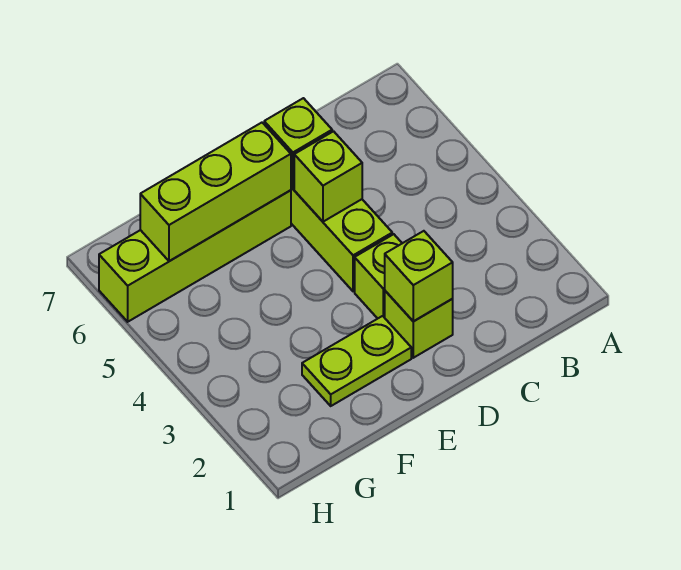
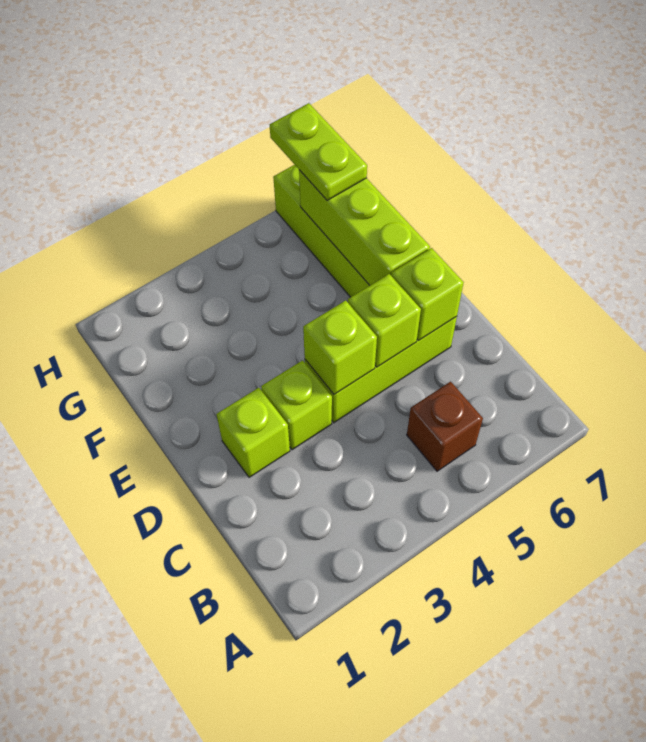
none -> brown 1x1 brick [407,382,483,471]
lime 1x1 brick [385,231,453,321] -> lime 1x1 brick moved to [303,300,377,394]
lime 1x2 plate [302,316,411,406] -> lime 1x2 plate moved to [270,103,367,200]

